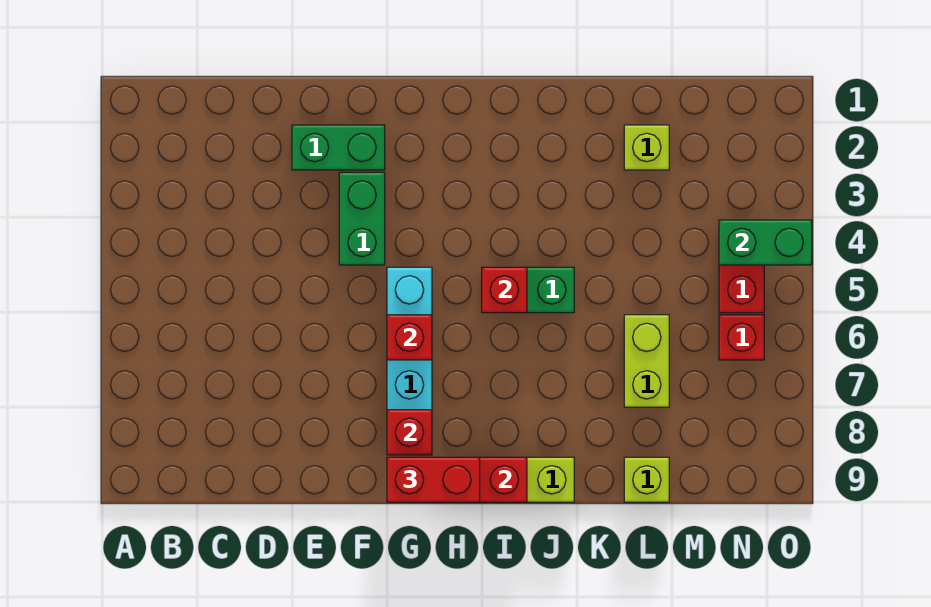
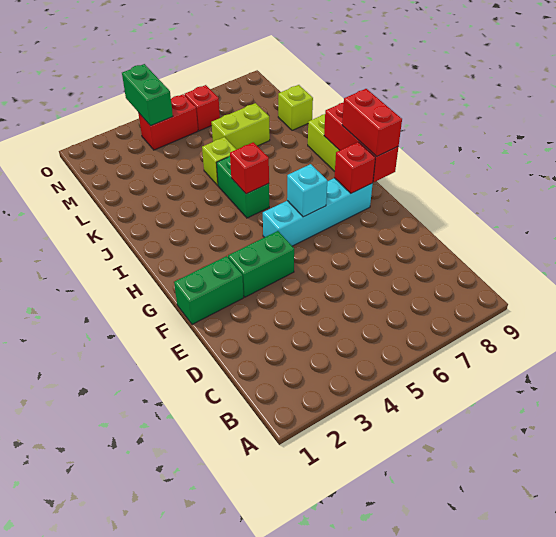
green 1x2 brick [292,125,385,170] -> green 1x2 brick turned to [174,256,244,324]
red 1x1 brick [387,315,432,360] -> cyan 1x1 brick [287,164,327,217]
lime 1x1 brick [624,125,669,170] -> lime 1x1 brick moved to [202,137,236,185]

